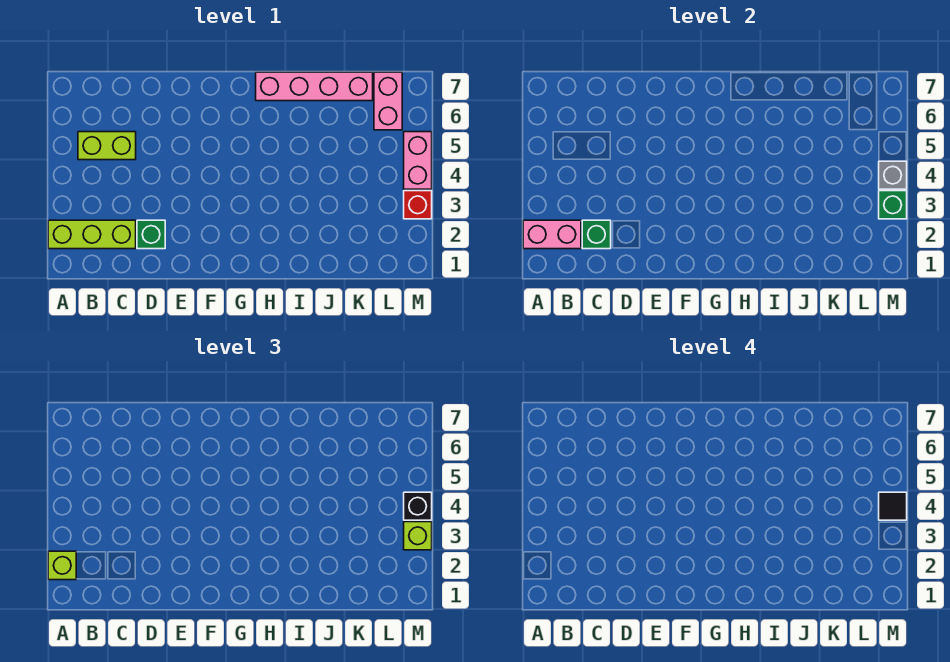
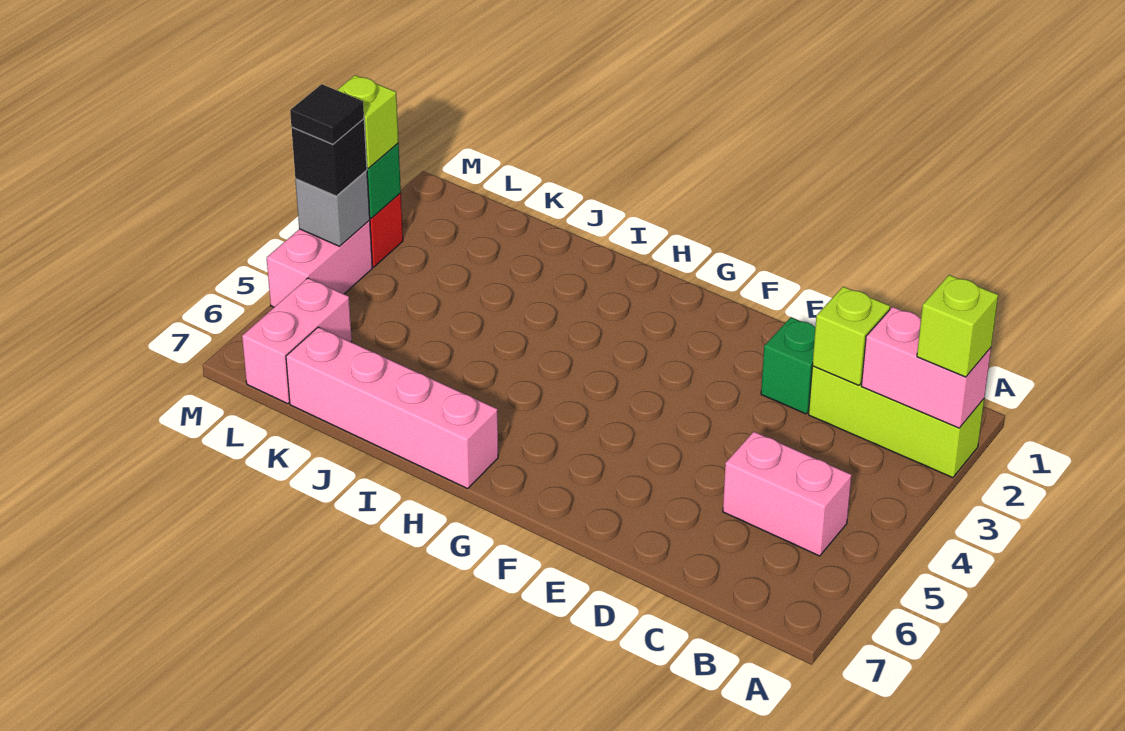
lime 1x2 brick [78,132,136,160] -> pink 1x2 brick [723,432,851,556]
green 1x1 brick [582,220,611,249] -> lime 1x1 brick [812,287,890,385]

